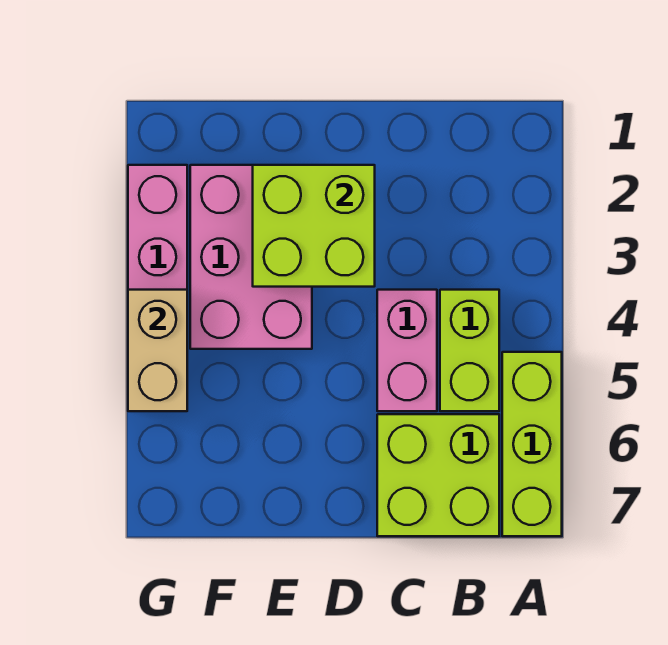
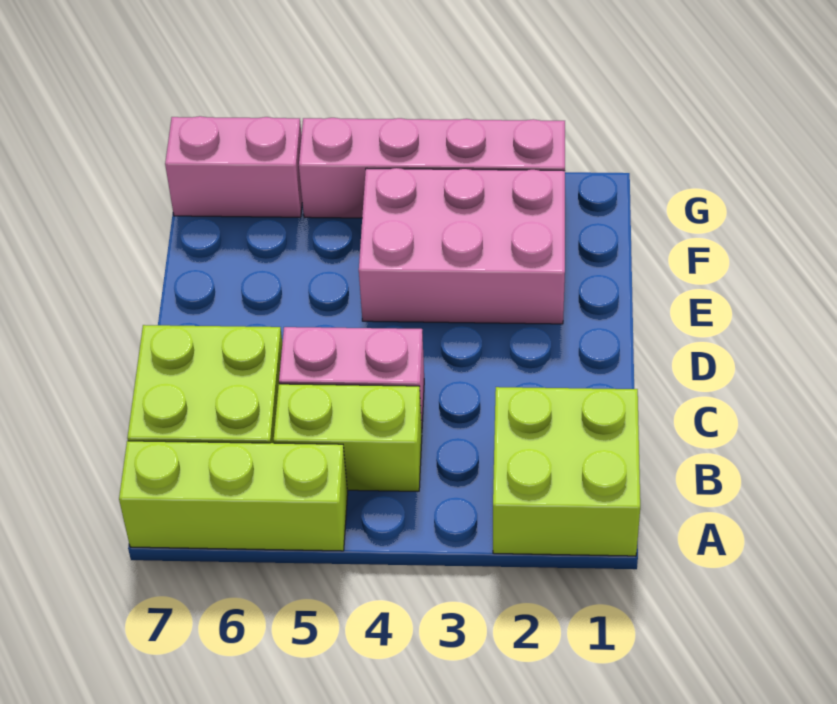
lime 2x2 brick [253,165,375,287] -> lime 2x2 brick moved to [493,387,640,556]
tan 1x2 brick [128,290,187,411] -> none
none -> pink 1x2 brick [165,116,302,217]

